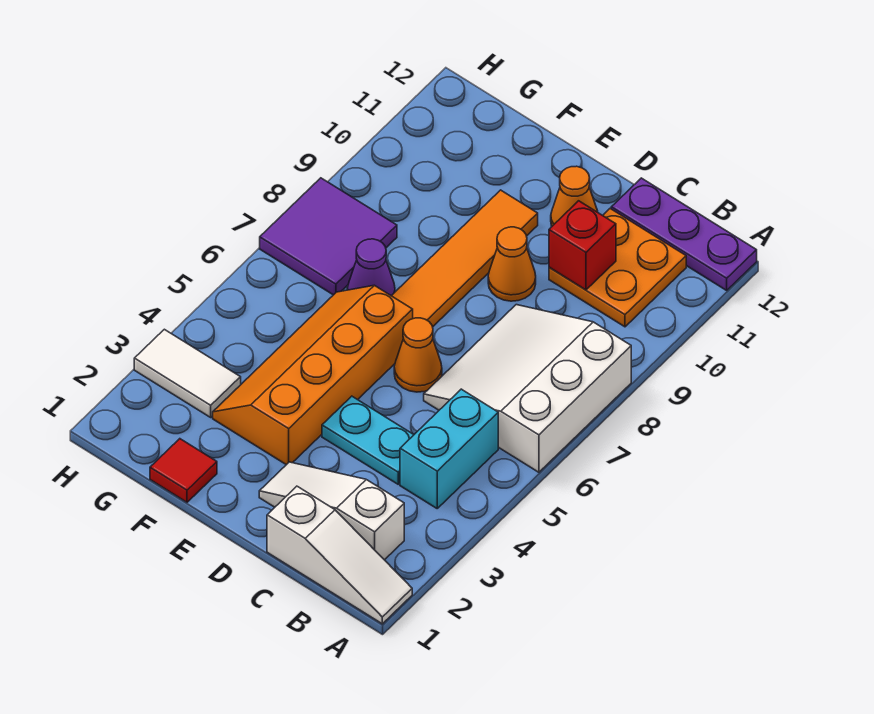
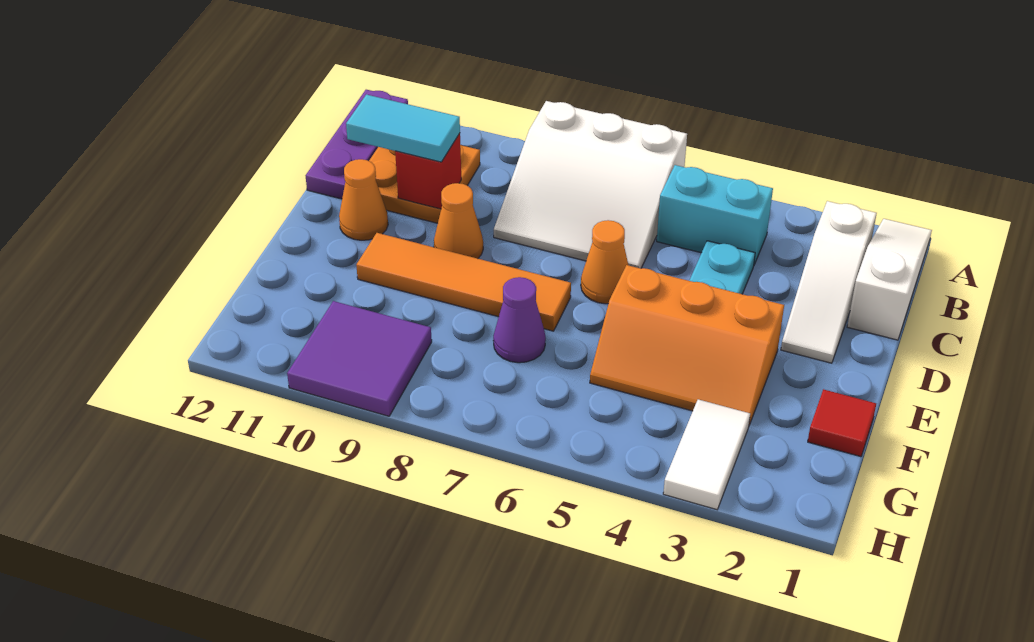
none -> cyan 1x2 tile [346,95,460,162]
orange 2x4 slope [213,285,413,465] -> orange 2x3 slope [590,265,784,425]
purple 2x2 tile [260,178,397,295] -> purple 2x2 tile moved to [287,301,432,416]

